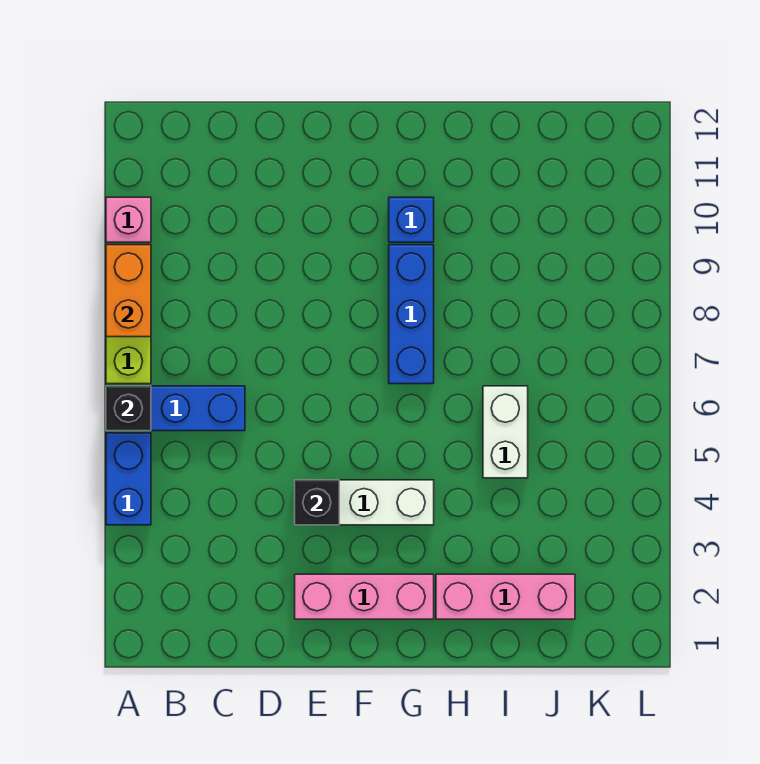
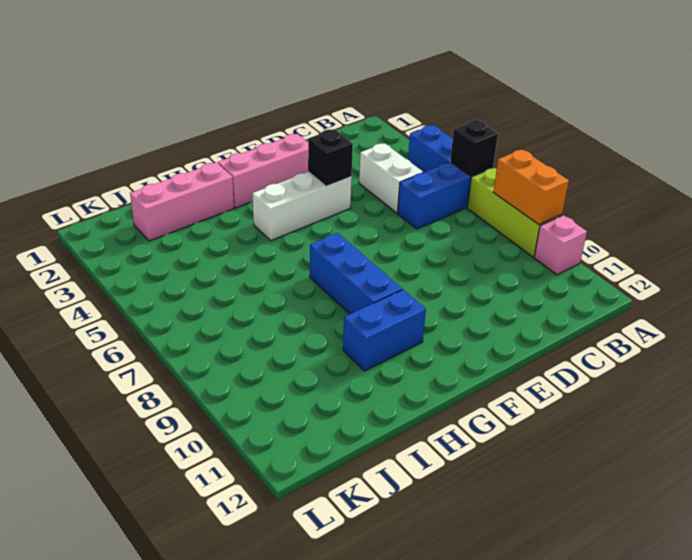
blue 1x1 brick [389,197,434,242] -> blue 1x2 brick [343,289,426,371]
white 1x2 brick [483,386,528,478] -> white 1x2 brick moved to [359,143,423,213]

